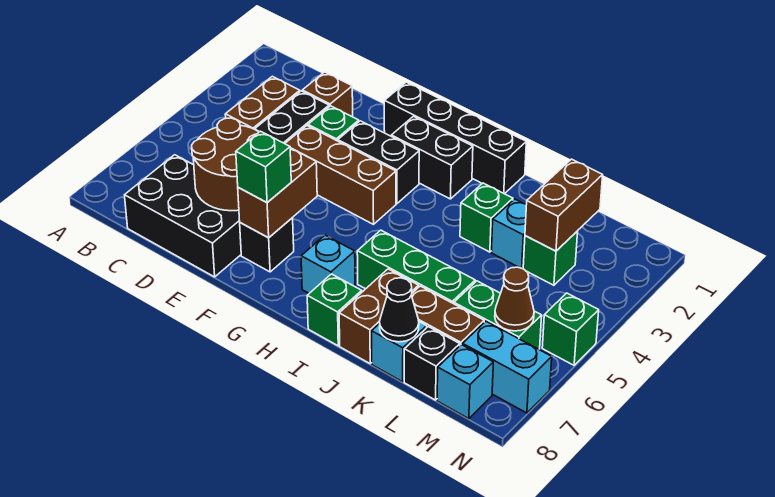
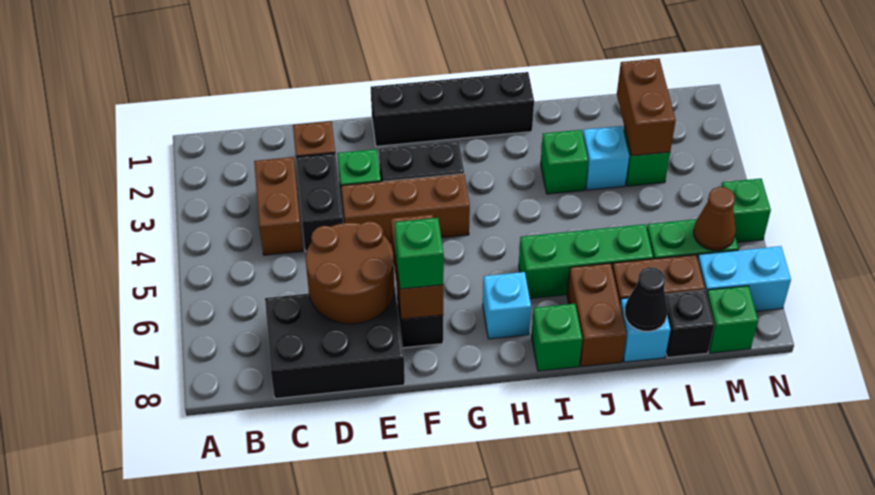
black 1x2 brick [391,116,473,199] -> none
cyan 1x1 brick [437,345,493,419] -> green 1x1 brick [707,286,758,353]

